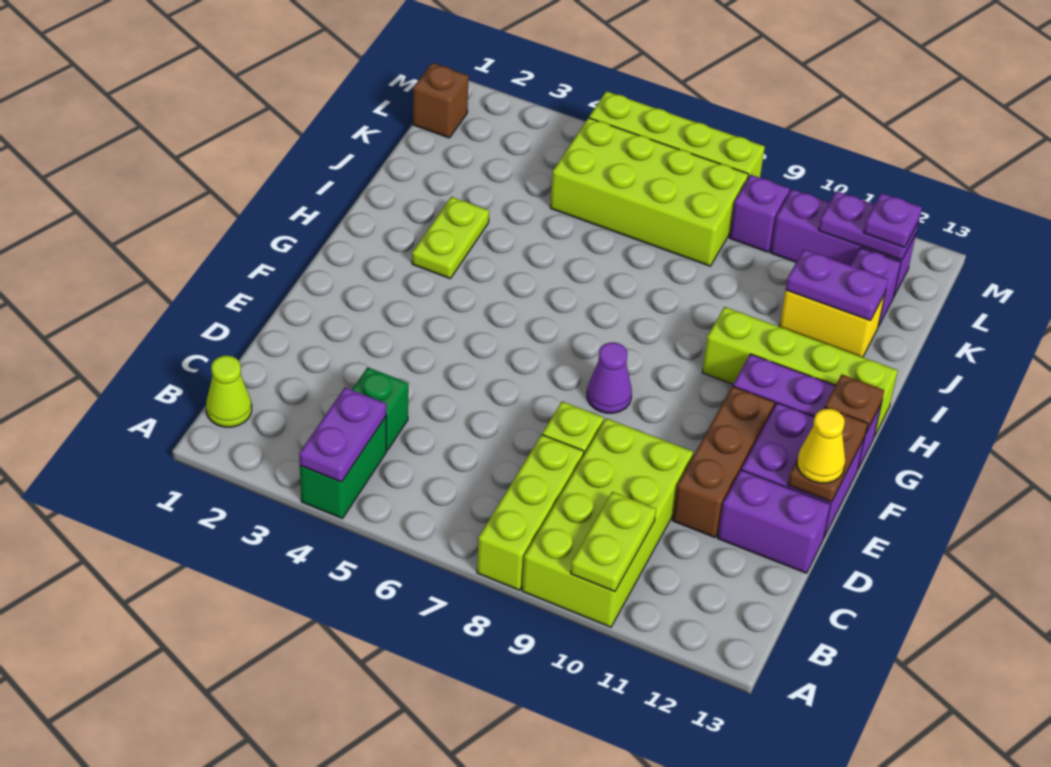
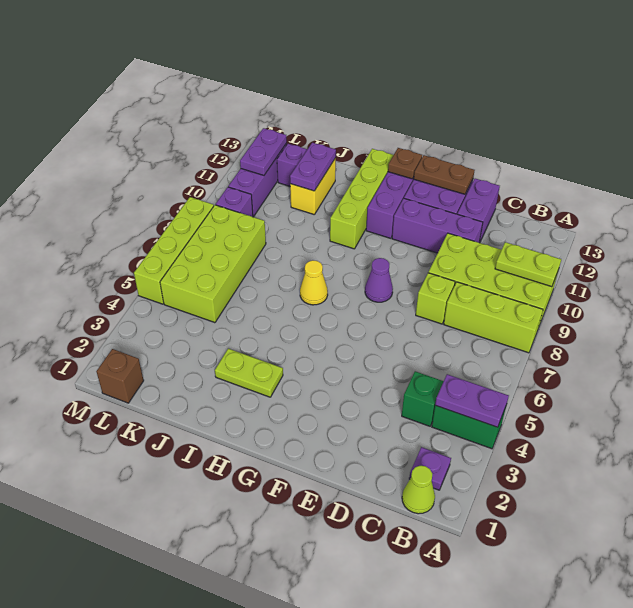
brown 1x3 brick [673,386,775,537] -> purple 1x3 brick [392,198,483,253]
yellow 1x1 cone [797,409,845,483] -> yellow 1x1 cone moved to [300,260,328,305]
purple 1x1 plate [864,193,922,247] -> purple 1x1 plate moved to [409,447,451,490]

